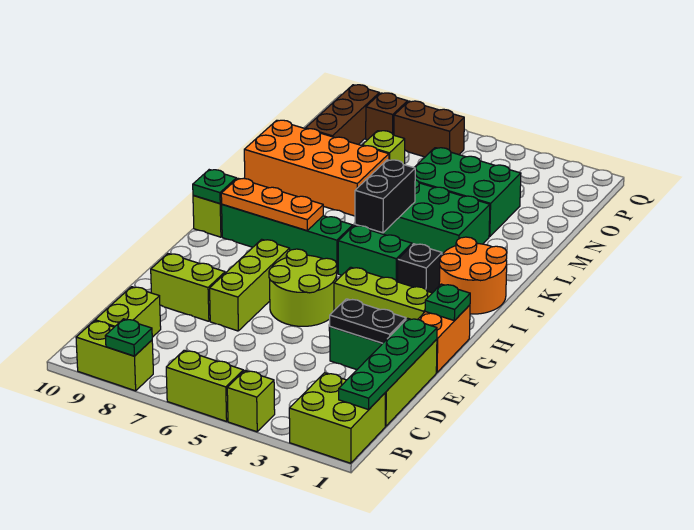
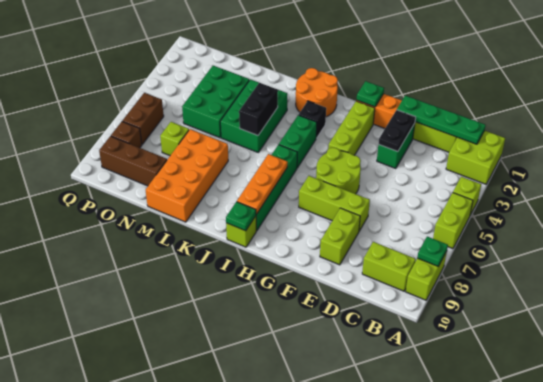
black 1x2 brick [355,160,415,233] -> black 1x2 brick turned to [239,83,278,136]

